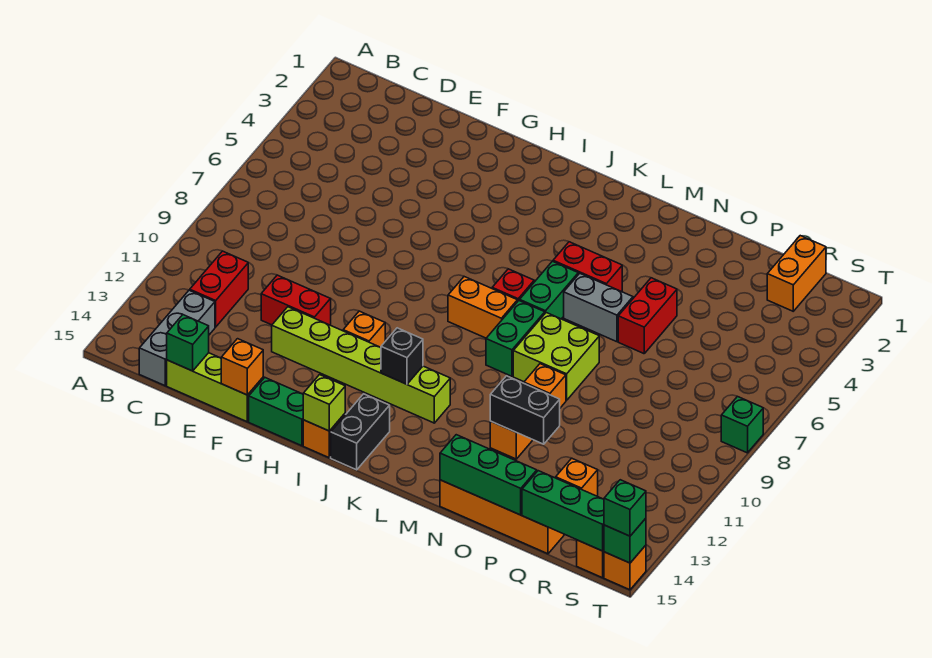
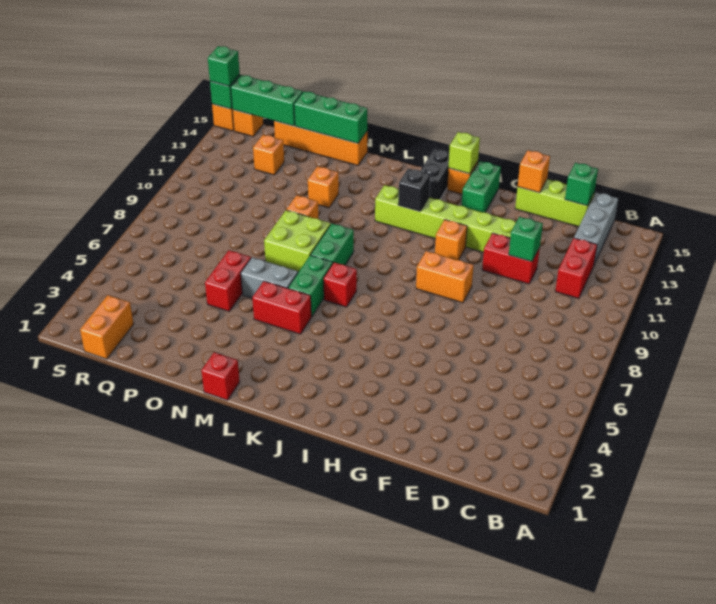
green 1x2 brick [249,378,303,446] -> green 1x2 brick turned to [461,161,501,212]
orange 1x2 brick [448,277,517,338] -> orange 1x2 brick moved to [416,251,474,303]
none -> red 1x1 brick [201,352,240,400]
black 1x2 brick [490,376,560,444] -> none
green 1x1 brick [721,396,763,453] -> green 1x1 brick moved to [509,217,543,262]

